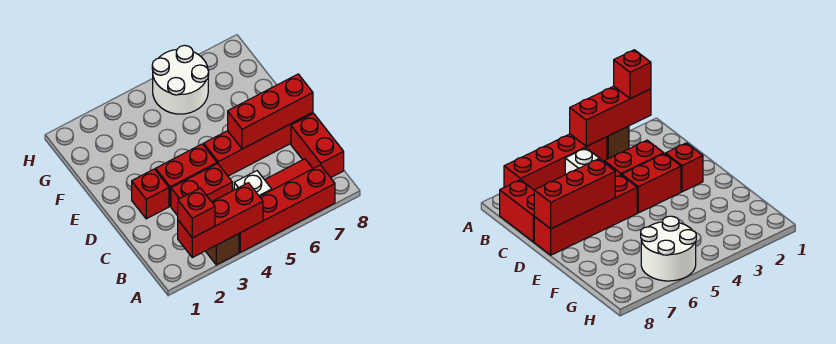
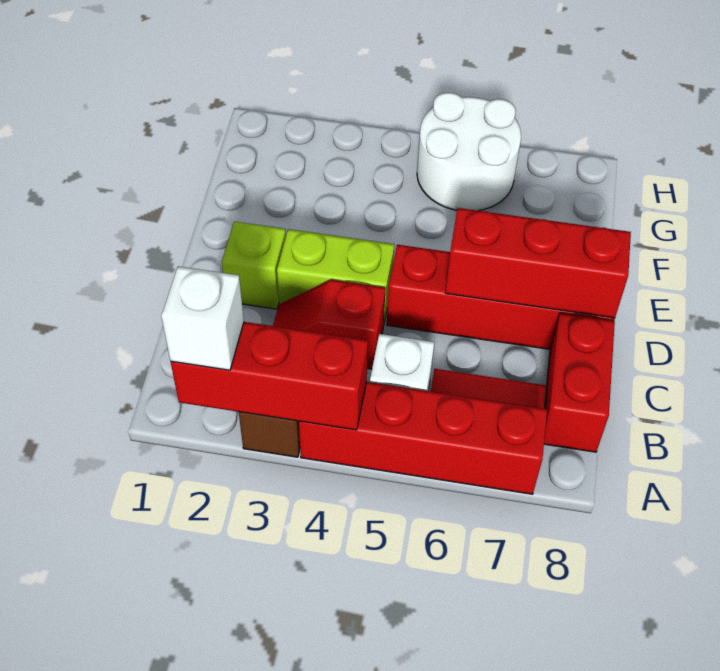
red 1x1 brick [178,188,215,238] -> white 1x1 brick [161,266,244,370]
red 1x2 brick [171,163,232,216] -> red 1x2 slope [273,280,386,369]
red 1x1 brick [132,169,169,219] -> lime 1x1 brick [222,222,286,309]
red 1x2 brick [156,144,217,206] -> lime 1x2 brick [277,229,394,322]

